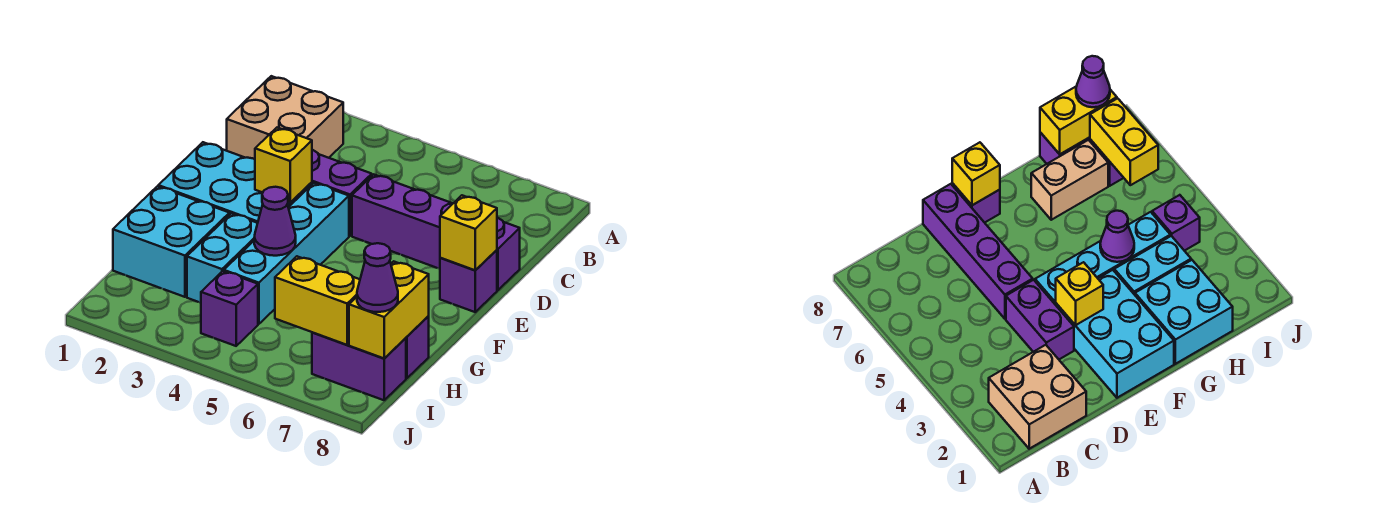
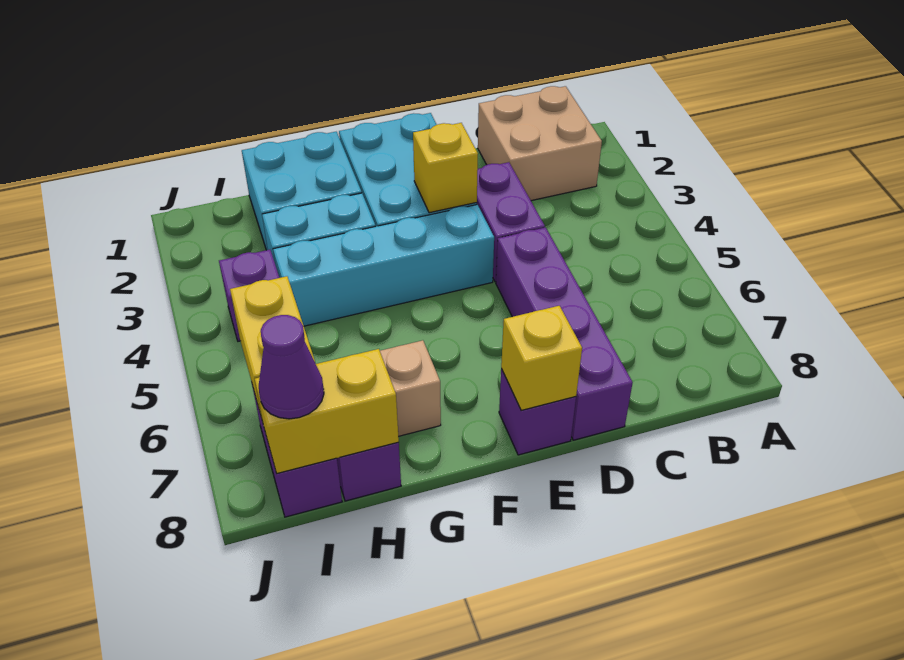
purple 1x1 cone [254,187,296,256] -> none

